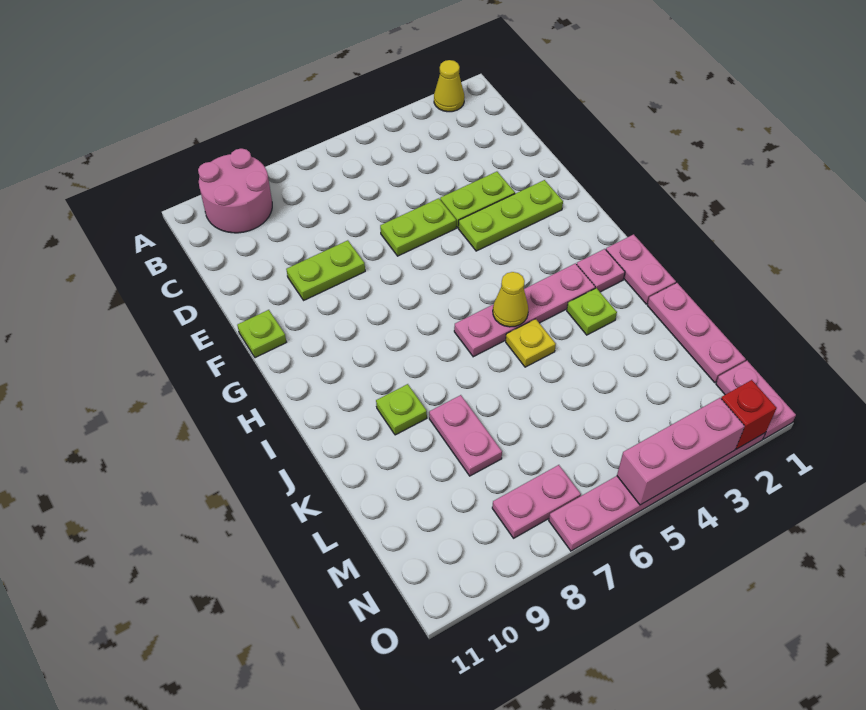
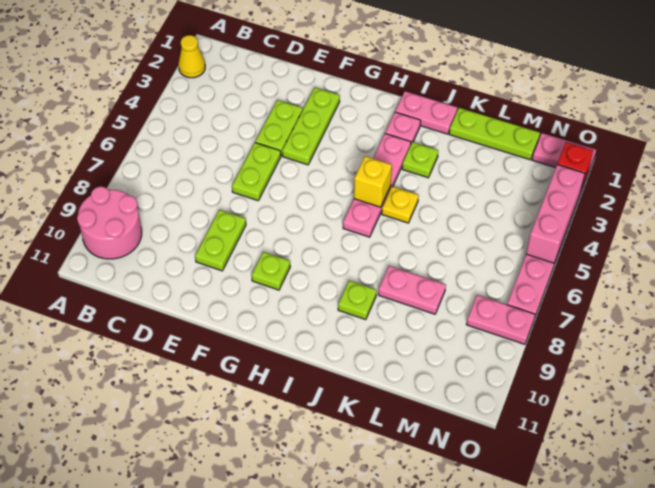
lime 1x1 plate [237,310,286,358] -> lime 1x1 plate moved to [252,252,290,290]
yellow 1x1 cone [493,272,528,327] -> yellow 1x1 brick [354,156,392,207]
pink 1x3 plate [647,283,746,383] -> lime 1x3 plate [449,108,540,160]
pink 1x2 plate [492,465,581,538] -> pink 1x2 plate turned to [466,295,535,344]

